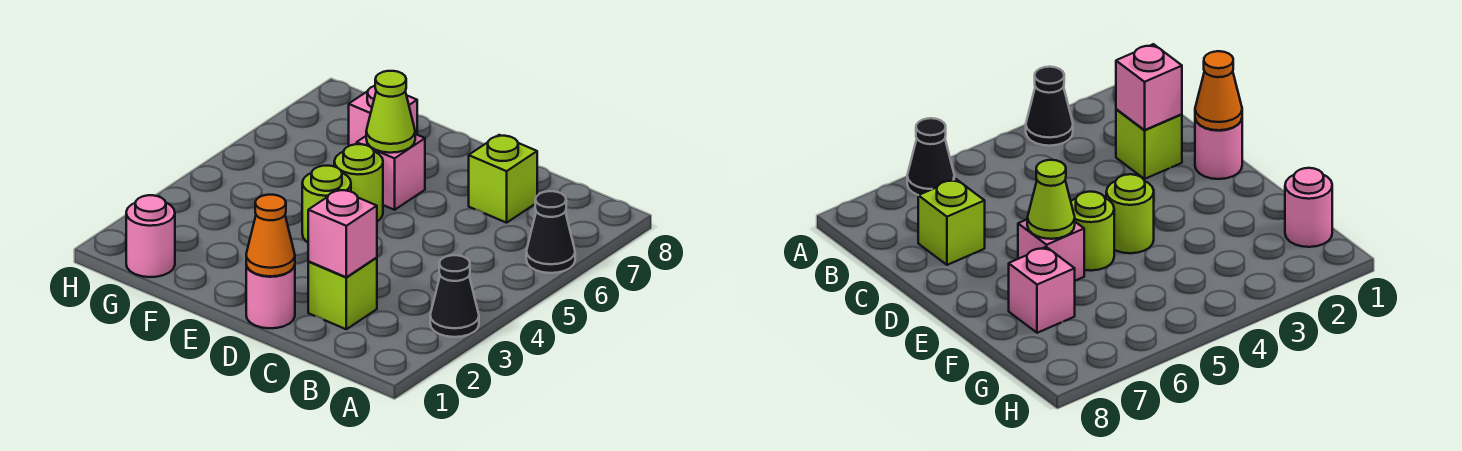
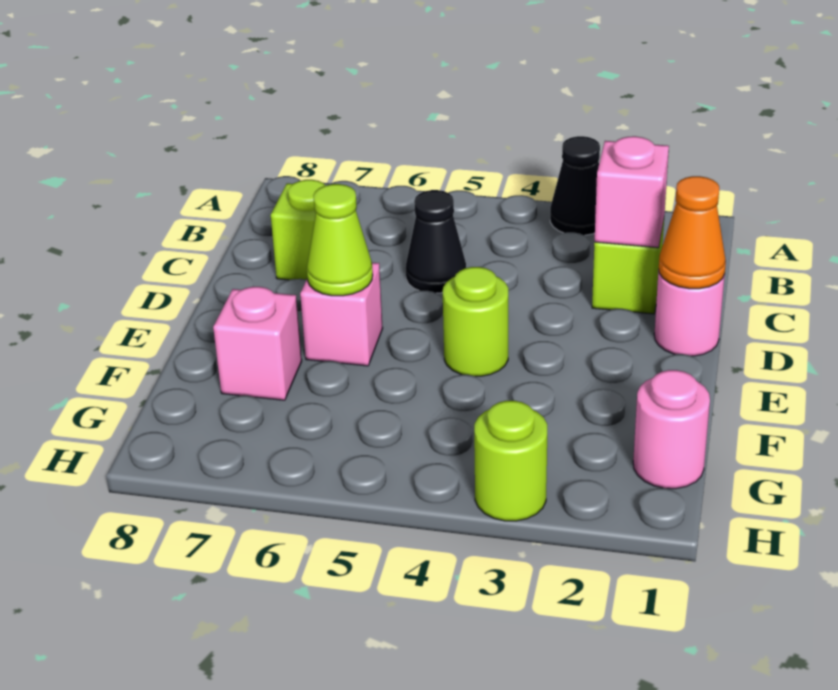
black 1x1 cone [526,191,575,273] -> black 1x1 cone moved to [406,190,466,293]
lime 1x1 round brick [334,144,383,221] -> lime 1x1 round brick moved to [474,401,547,521]

